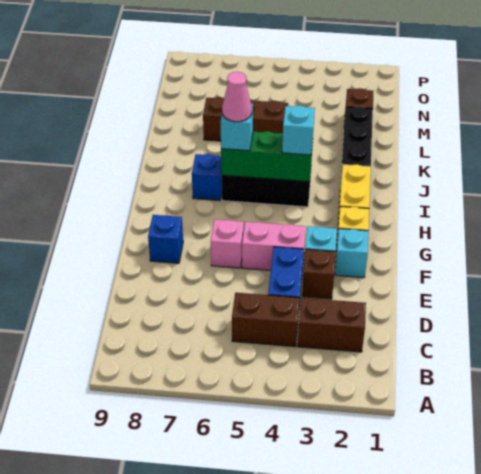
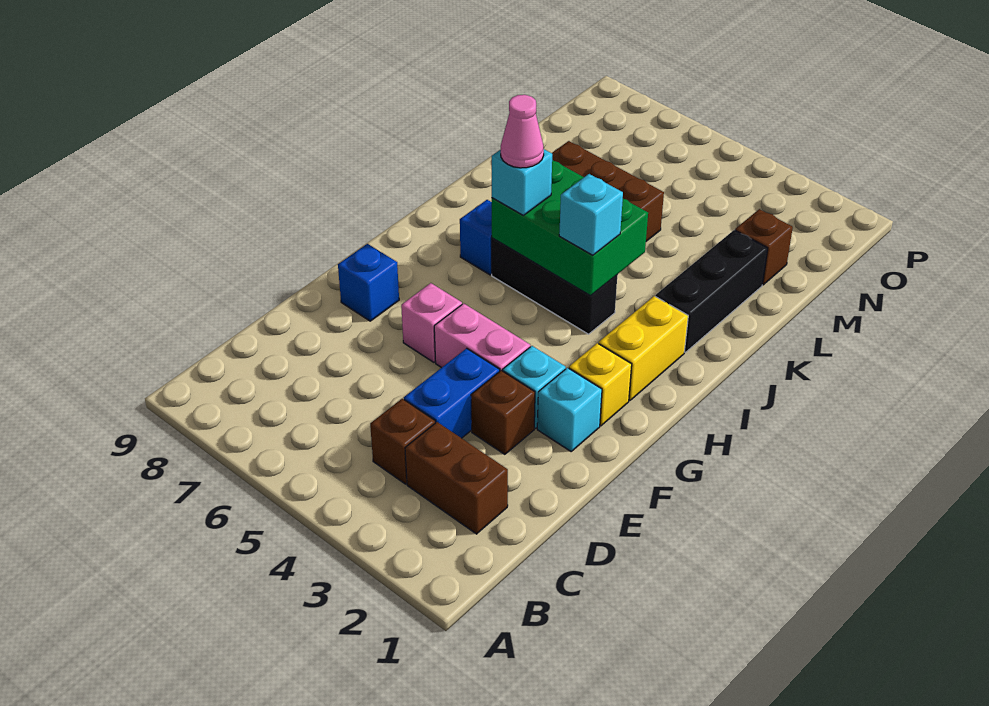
brown 1x2 brick [232,293,299,347] -> brown 1x1 brick [370,399,435,484]
green 1x3 brick [221,131,313,182] -> green 2x3 brick [492,160,648,296]

